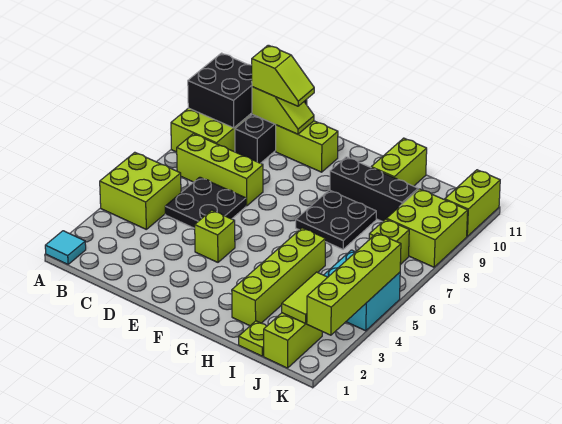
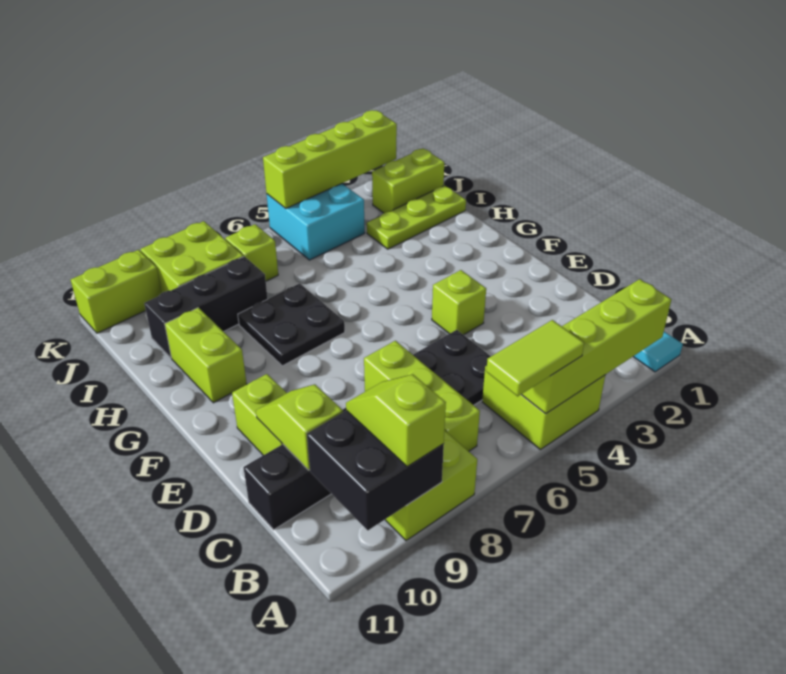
lime 1x2 slope [252,45,314,106] -> lime 1x2 slope moved to [346,374,446,467]
black 1x3 brick [330,157,418,222] -> black 1x3 brick turned to [144,256,268,358]
lime 1x4 brick [232,228,325,326] -> lime 1x4 brick moved to [521,279,671,413]
lime 1x2 brick [371,138,427,186] -> lime 1x2 brick turned to [165,308,247,403]
lime 1x1 plate [239,321,267,356] -> lime 1x3 plate [367,186,466,249]
lime 1x2 tile [282,272,328,324] -> lime 1x2 tile moved to [486,320,584,396]

